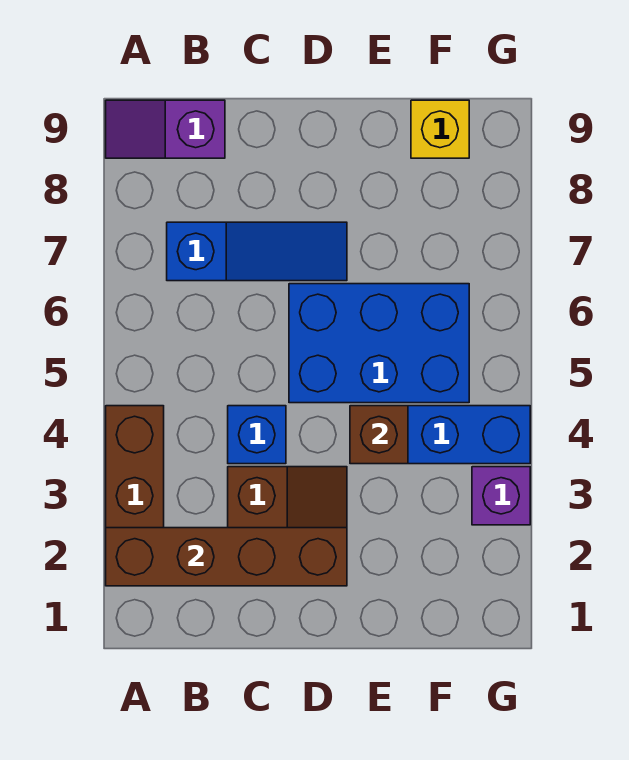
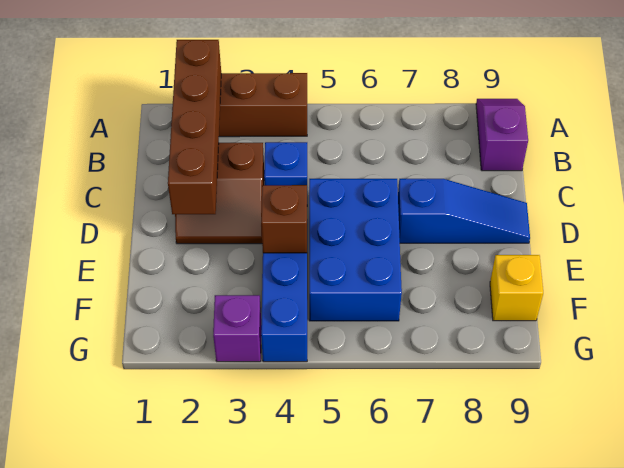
blue 1x3 slope [167,222,347,281] -> blue 1x3 slope turned to [398,179,530,243]

